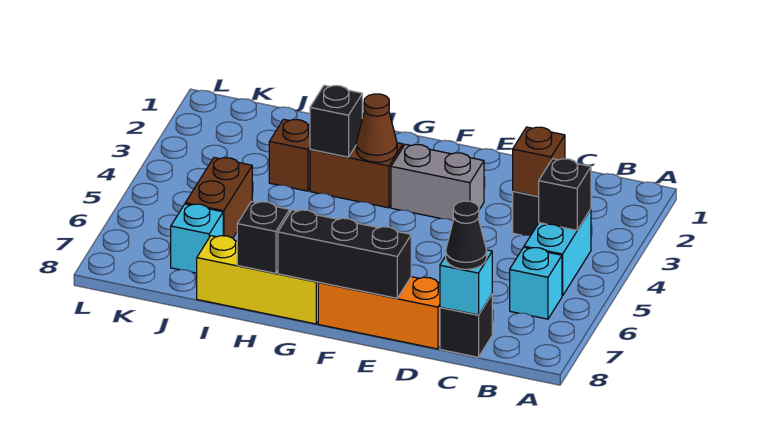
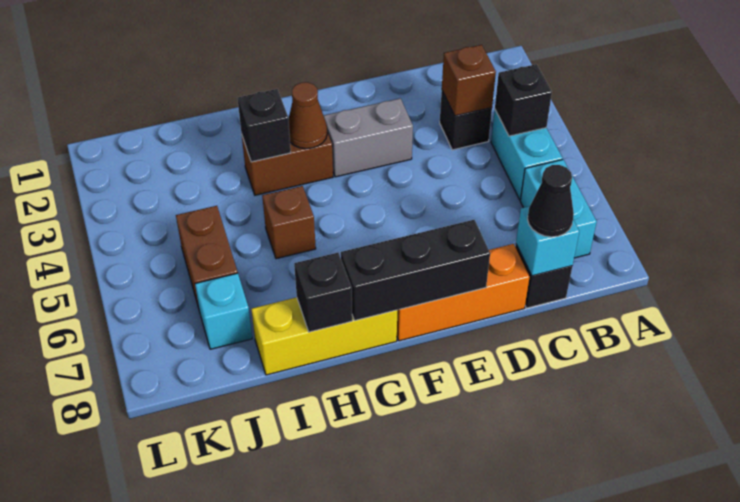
cyan 1x1 brick [510,247,562,319] -> cyan 1x2 brick [520,159,597,258]
brown 1x1 brick [269,119,310,191] -> brown 1x1 brick moved to [262,186,316,259]

